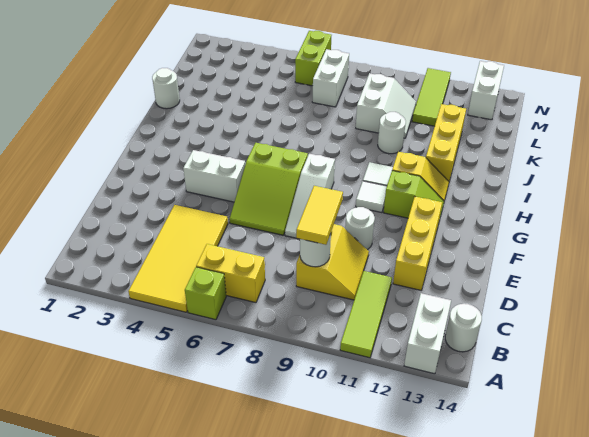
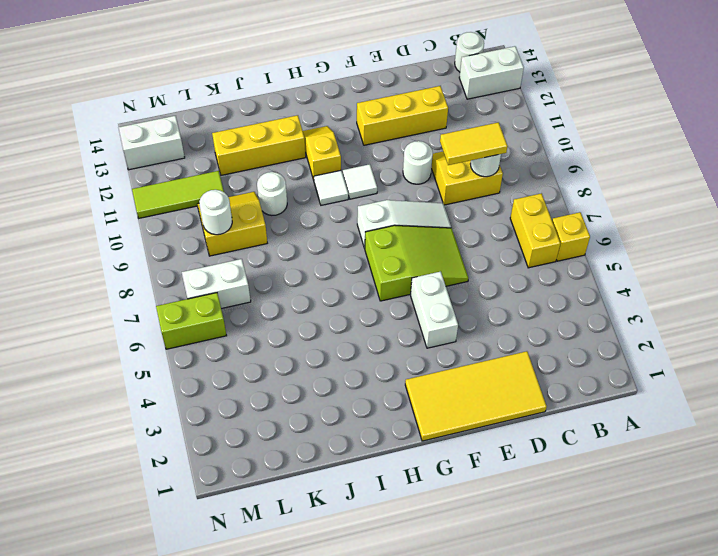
yellow 2x4 tile [128,205,228,312] -> yellow 2x4 tile moved to [405,351,547,441]
lime 1x1 brick [185,267,226,320] -> yellow 1x1 brick [552,212,590,261]
lime 1x3 tile [340,271,392,358] -> none
lime 1x2 slope [383,171,444,220] -> none
white 1x1 round brick [152,68,180,109] -> white 1x1 round brick moved to [199,190,232,235]
white 2x2 slope [356,73,416,138] -> yellow 2x2 slope [197,192,267,256]

